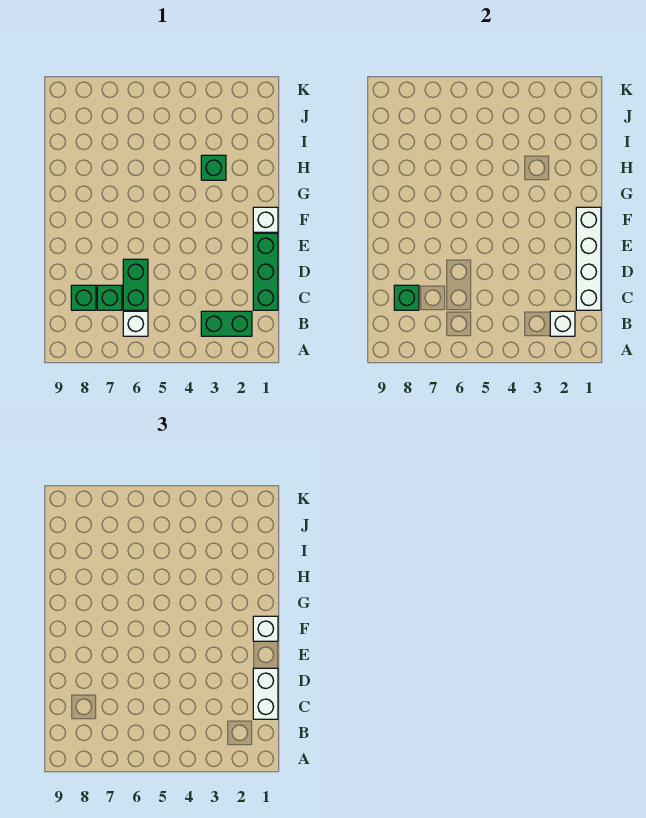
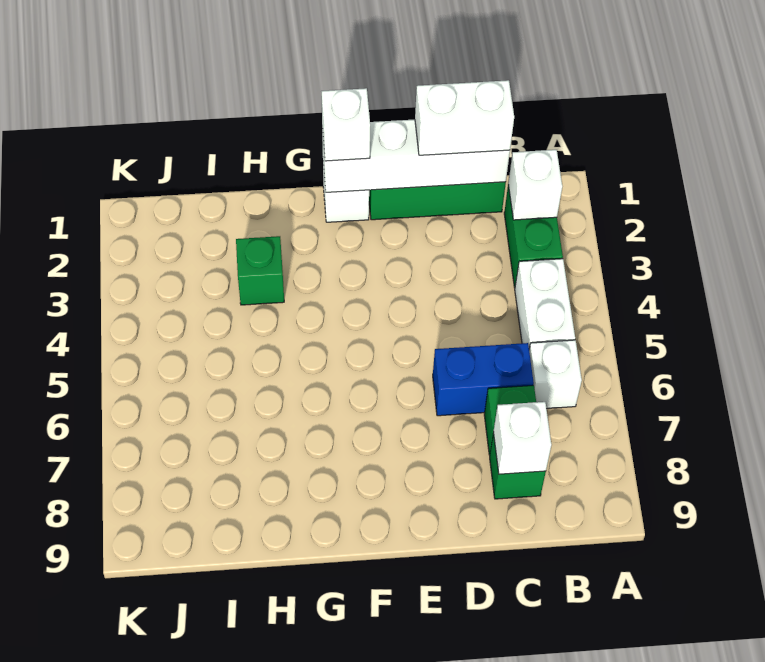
none -> white 1x2 brick [515,259,575,348]
green 1x2 brick [123,259,148,310] -> blue 1x2 brick [433,343,534,416]
green 1x1 brick [394,285,419,310] -> white 1x1 brick [493,402,552,474]

